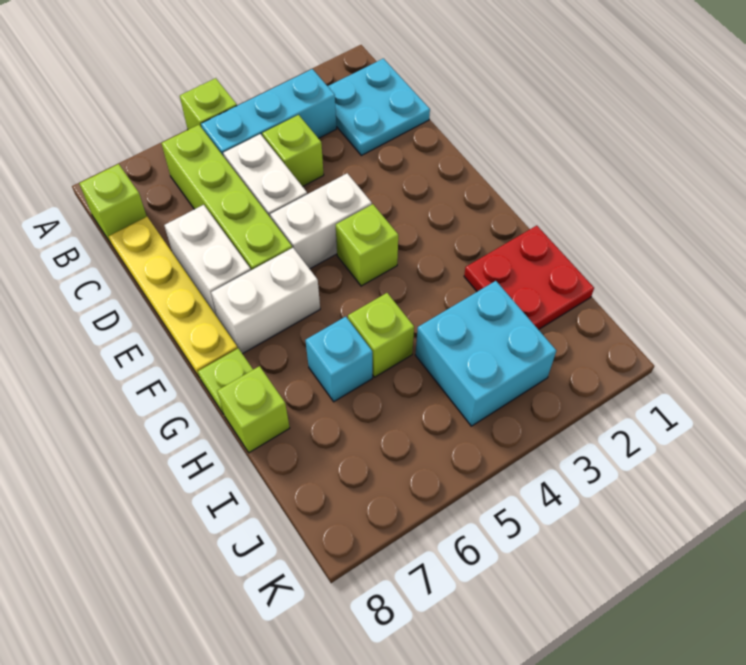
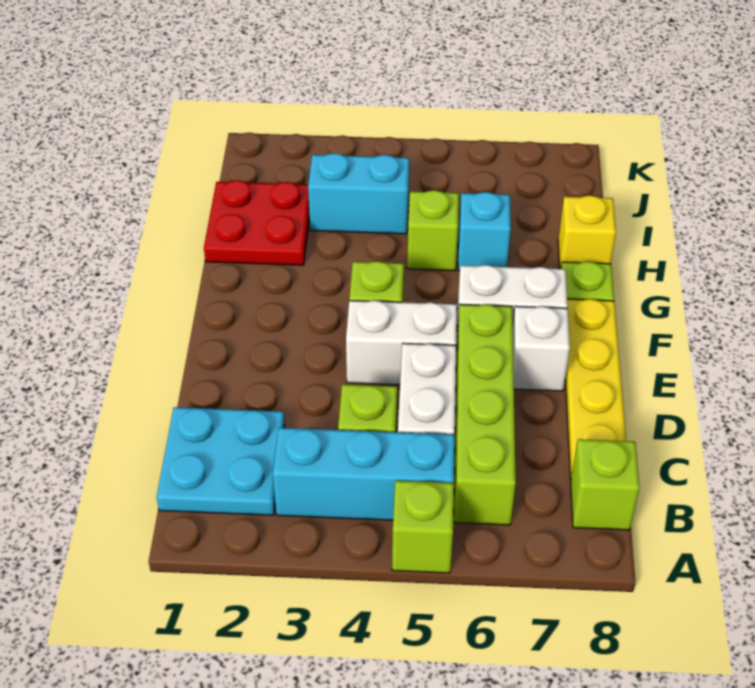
white 1x2 brick [164,205,251,318] -> white 1x1 brick [513,306,570,391]
lime 1x1 brick [217,366,290,453] -> yellow 1x1 brick [558,195,616,269]
cyan 2x2 brick [416,281,556,426] -> cyan 1x2 brick [308,153,409,234]

